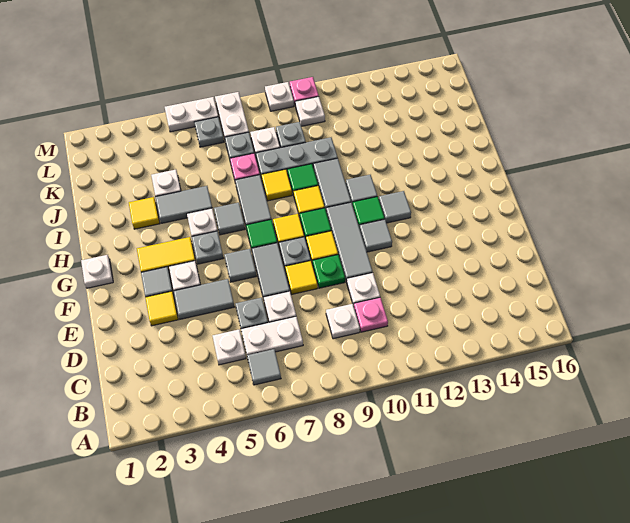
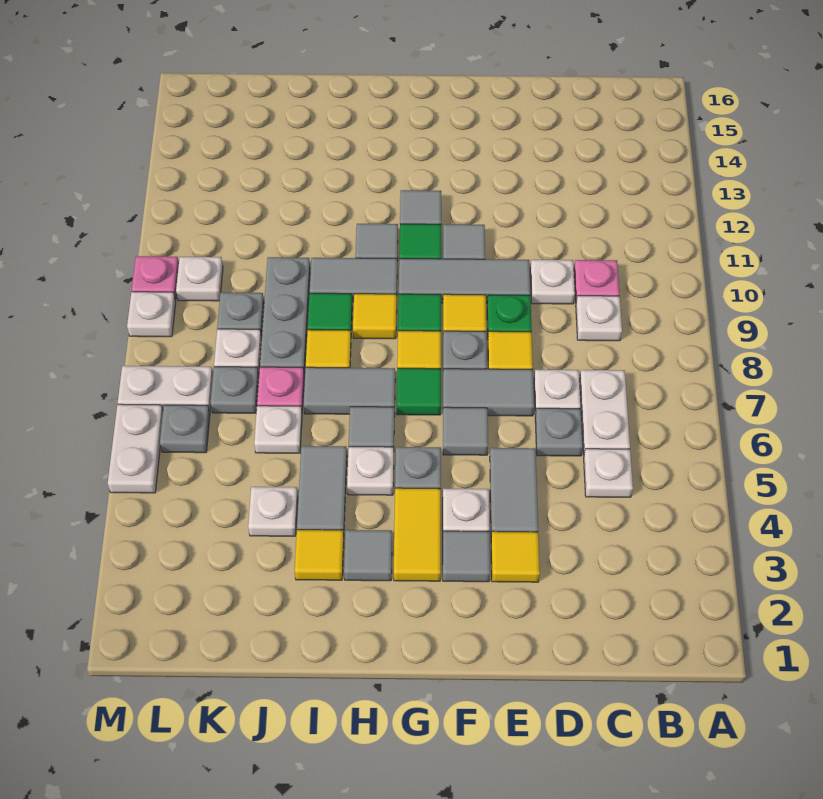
grey 1x1 tile [247,349,281,385] -> grey 1x1 tile moved to [344,530,392,581]
white 1x1 plate [81,255,113,288] -> white 1x1 plate moved to [254,406,302,453]

